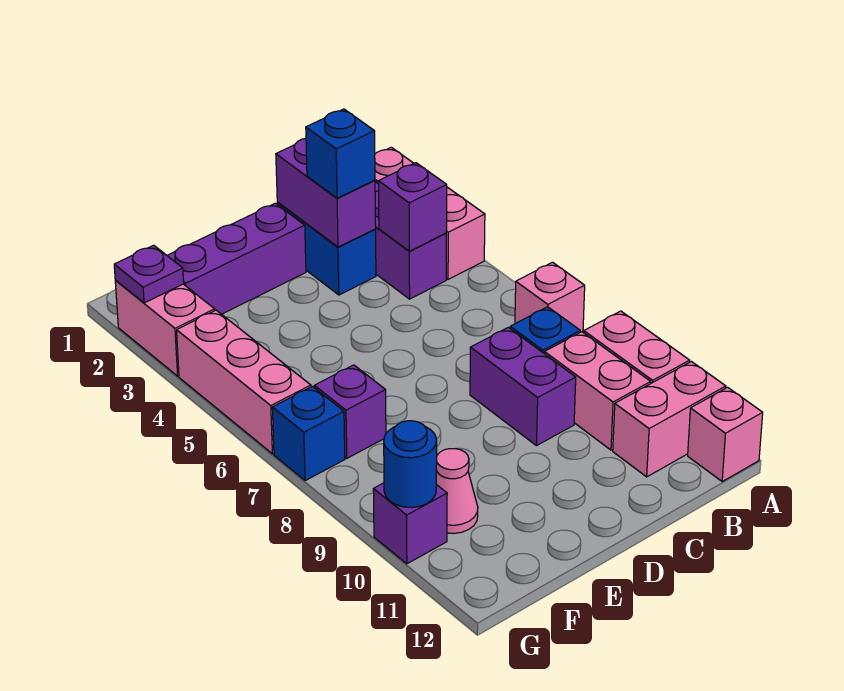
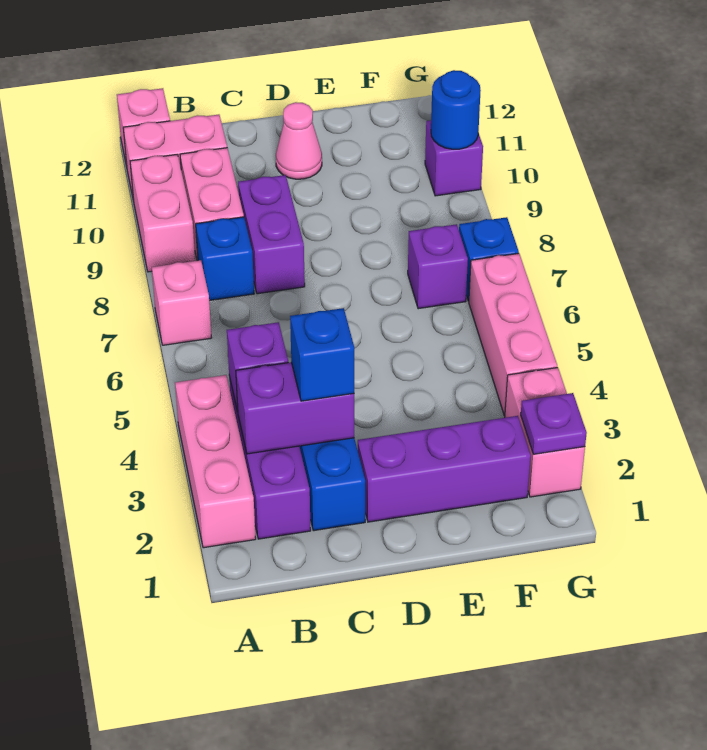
purple 1x2 brick [276,138,376,247] -> purple 1x2 brick turned to [236,362,354,454]
pink 1x1 cone [436,449,478,533] -> pink 1x1 cone moved to [276,102,322,179]

